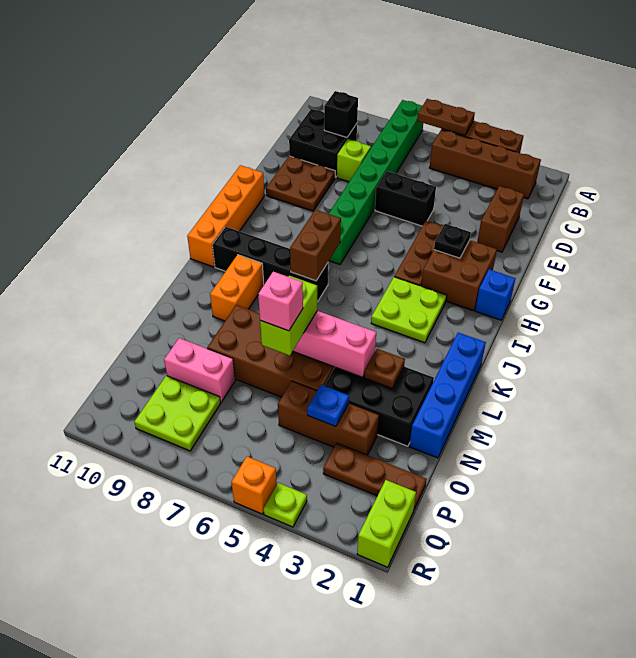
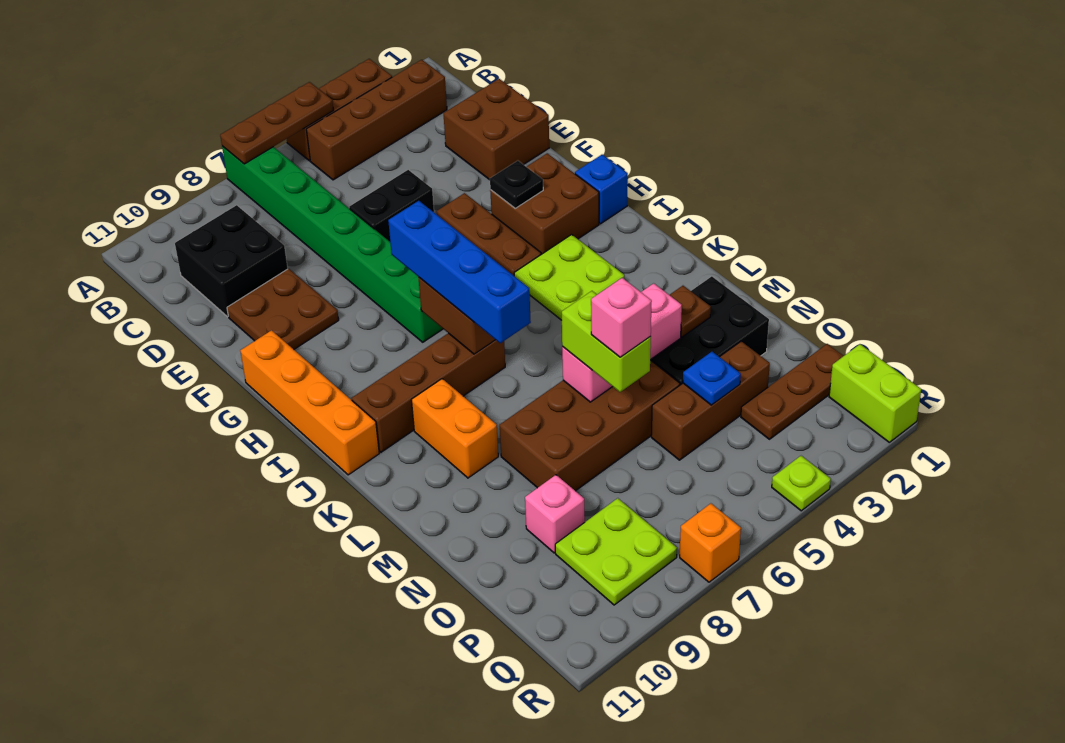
brown 1x2 plate [417,99,475,135] -> brown 1x3 plate [220,82,333,164]
black 1x1 brick [324,91,358,137] -> none
brown 1x2 brick [477,186,524,252] -> brown 2x2 brick [443,79,549,180]
lime 1x1 brick [337,139,371,182] -> none
black 1x4 brick [213,227,328,302] -> brown 1x4 brick [352,333,505,452]
blue 1x4 brick [409,333,486,458] -> blue 1x4 brick moved to [388,201,531,343]
pink 1x2 brick [164,338,235,402] -> pink 1x1 brick [525,475,585,553]
orange 1x1 brick [231,457,277,514] -> orange 1x1 brick moved to [680,503,741,582]

